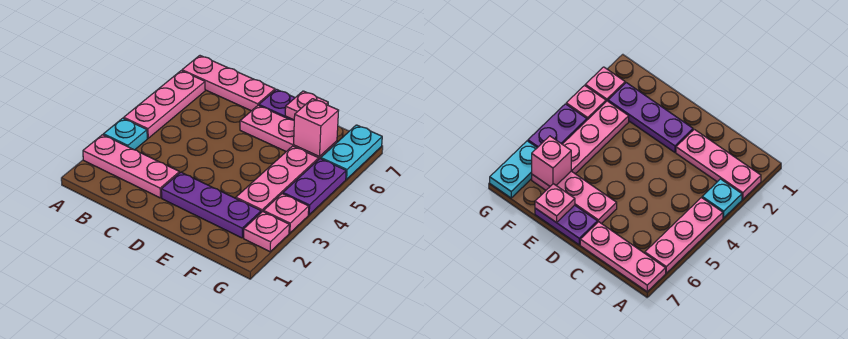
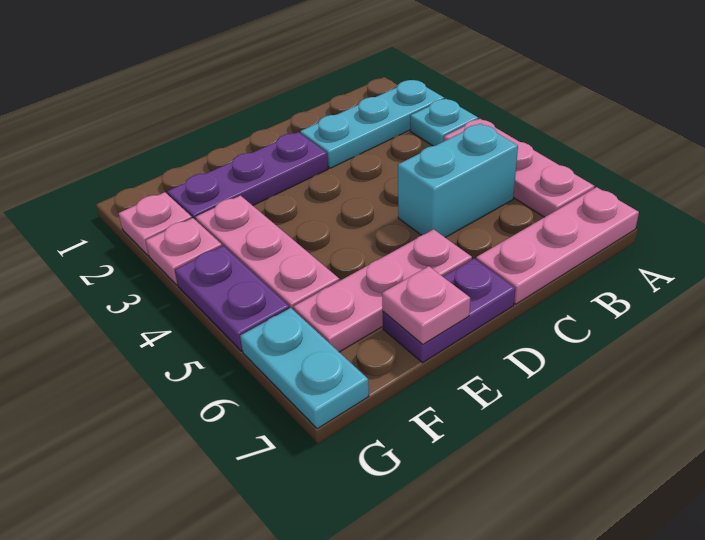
pink 1x3 plate [83,135,179,198] -> cyan 1x3 plate [300,80,444,168]
none -> cyan 1x2 brick [398,123,518,238]
pink 1x1 brick [294,99,339,157] -> none

